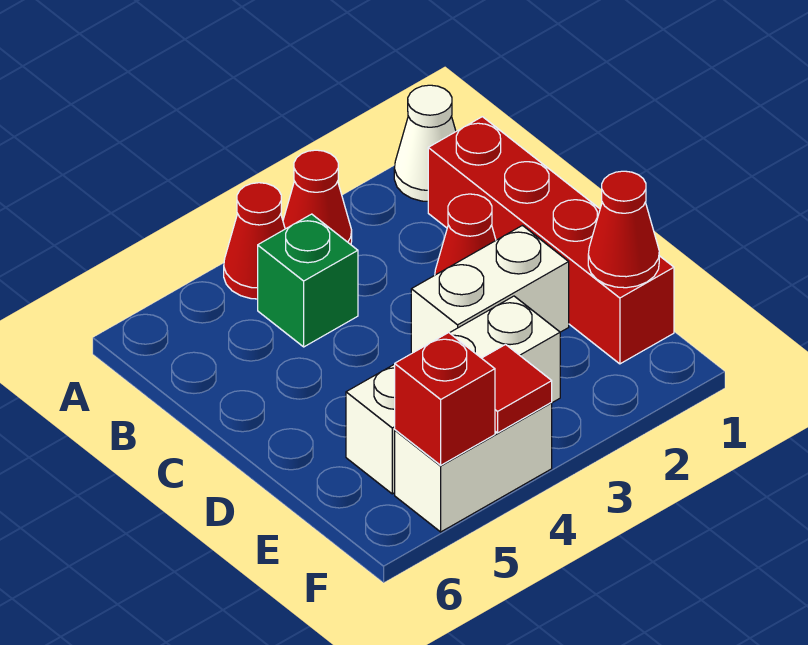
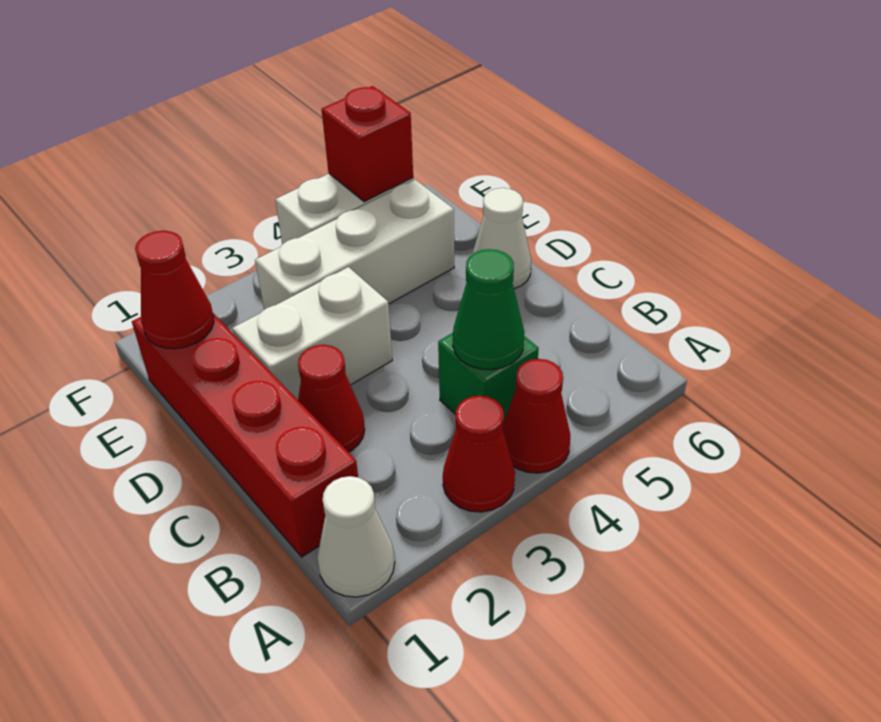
none -> green 1x1 cone [453,249,524,370]
none -> white 1x1 cone [473,188,531,289]
red 1x1 tile [482,345,552,433] -> none

